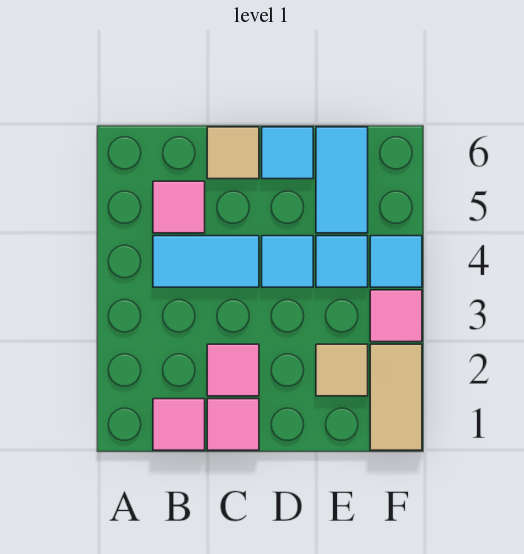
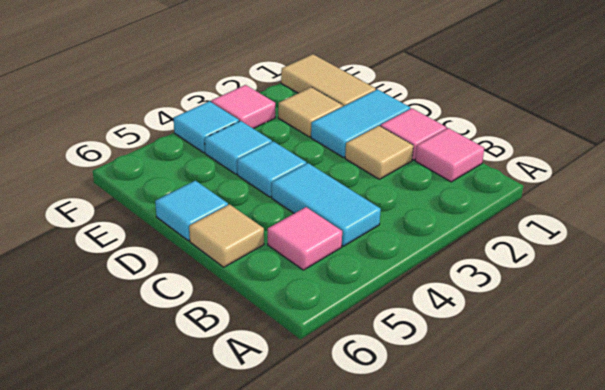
pink 1x1 tile [207,344,259,396] -> tan 1x1 tile [345,126,413,179]
cyan 1x2 tile [316,127,368,233] -> cyan 1x2 tile moved to [311,89,410,158]
tan 1x2 tile [370,344,422,450] -> tan 1x2 tile turned to [281,54,376,106]

